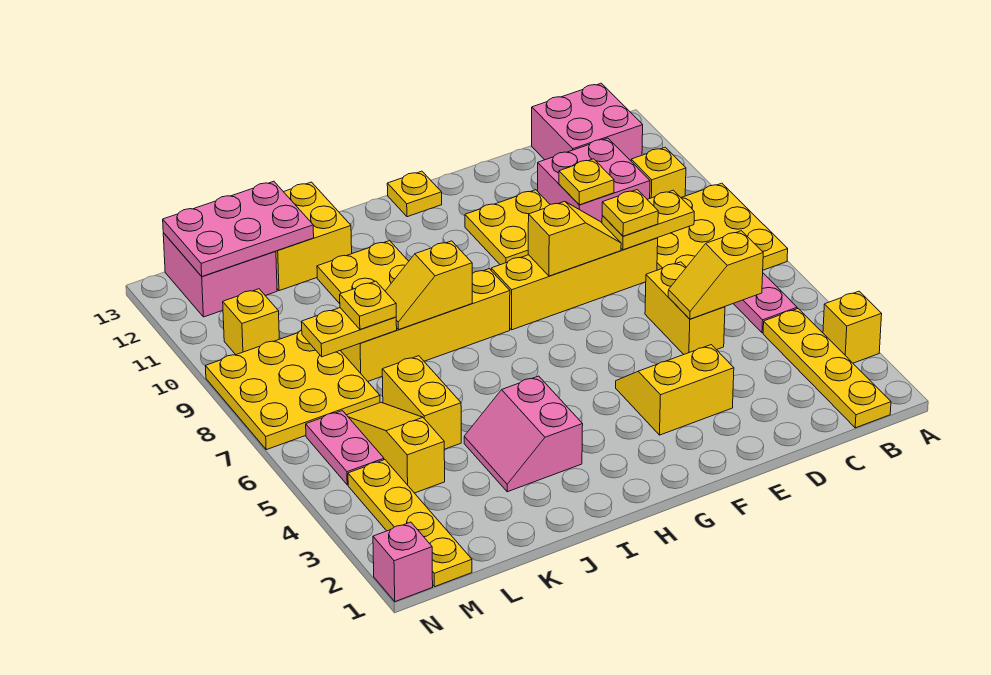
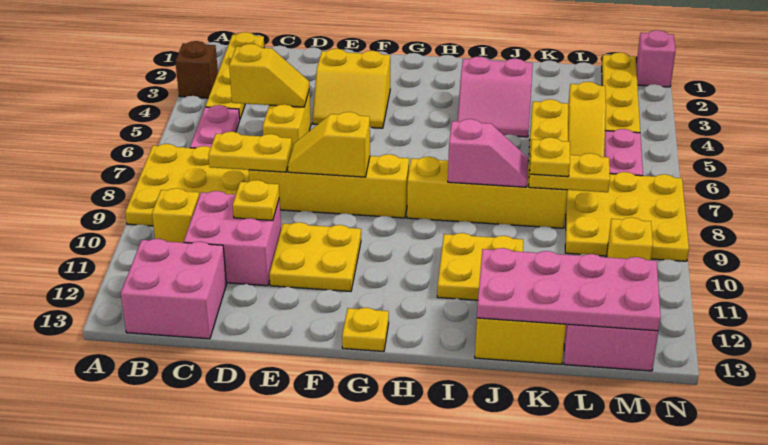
yellow 1x1 brick [823,291,882,363] -> brown 1x1 brick [175,41,218,98]
yellow 1x1 plate [602,190,658,236] -> none
pink 2x2 slope [464,376,583,492] -> pink 2x2 slope turned to [458,57,533,137]
yellow 1x2 slope [385,241,472,330] -> pink 1x2 slope [448,119,528,187]
pink 2x3 plate [163,181,314,276] -> pink 2x4 plate [477,248,661,331]

